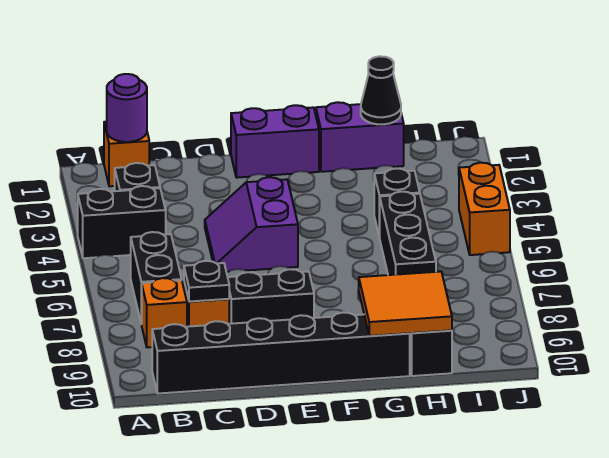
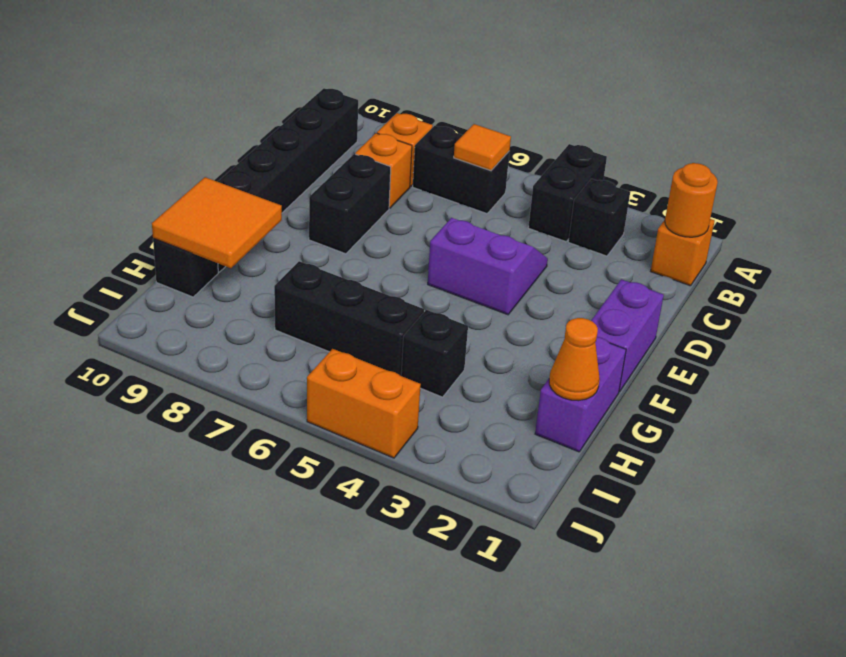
purple 1x1 round brick [107,74,147,142] -> orange 1x1 round brick [665,163,718,237]
none -> orange 1x1 tile [454,124,511,171]
black 1x1 plate [184,261,229,302] -> none
black 1x1 cone [361,56,401,124] -> orange 1x1 cone [549,318,600,401]

